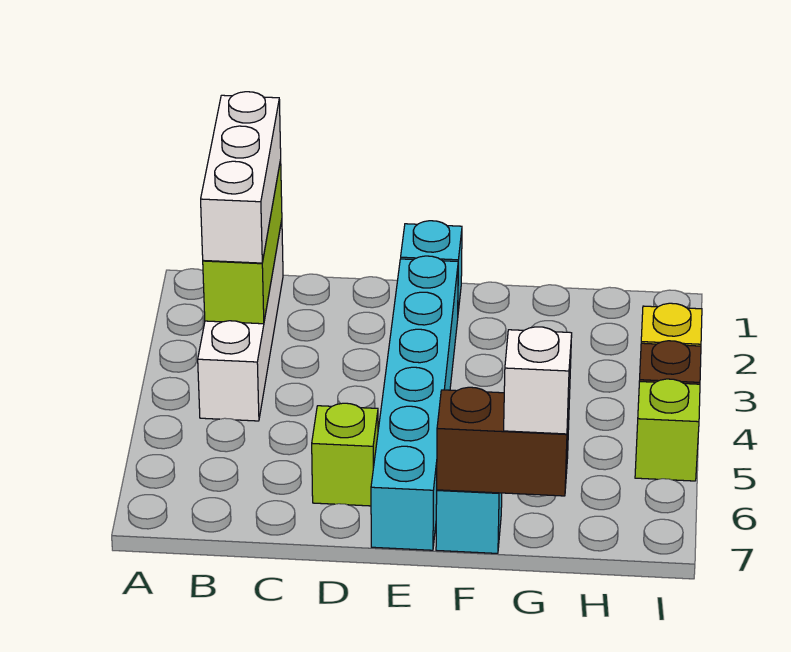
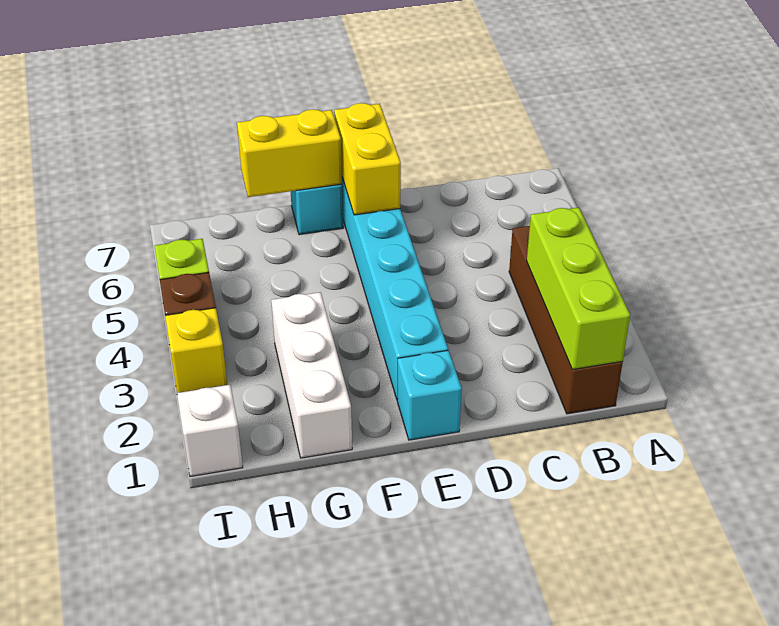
white 1x4 brick [198,221,283,421] -> brown 1x4 brick [509,226,623,414]
white 1x3 brick [201,92,281,263] -> white 1x3 brick moved to [271,292,352,458]
lime 1x1 brick [312,403,378,506] -> none
none -> yellow 1x2 brick [334,103,401,215]
brown 1x2 brick [437,387,570,496] -> yellow 1x2 brick [237,109,342,197]
white 1x1 brick [504,327,572,434] -> white 1x1 brick moved to [177,385,243,477]

